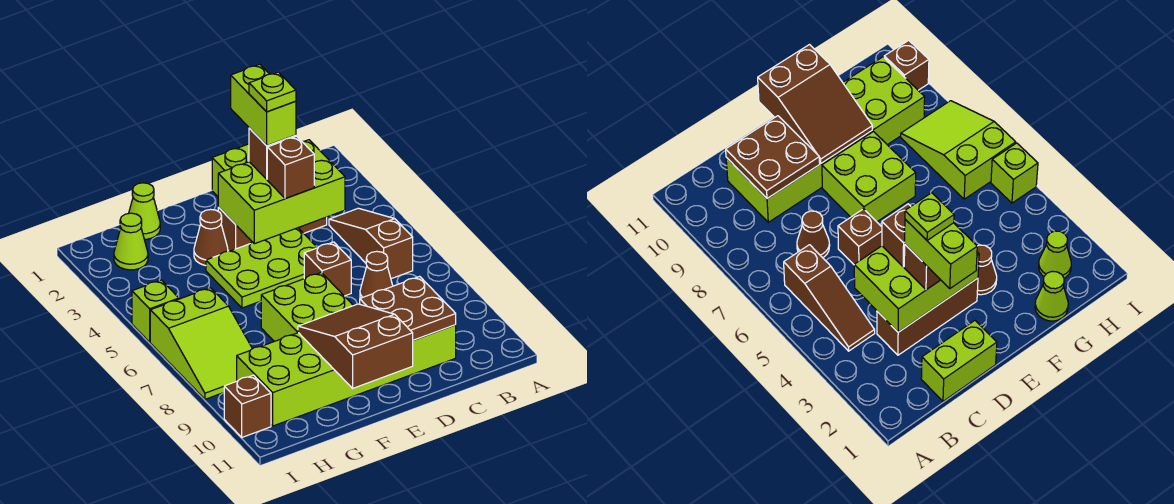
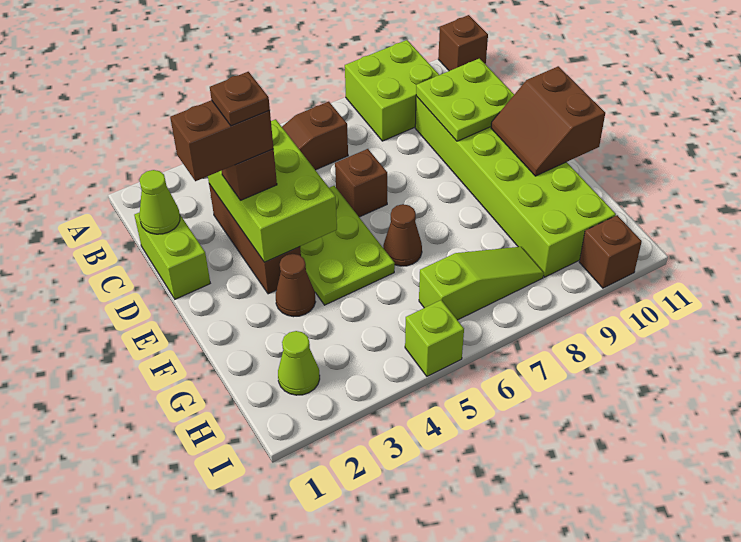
brown 1x1 cone [360,251,393,298] -> brown 1x1 cone moved to [383,204,422,266]
brown 2x2 plate [360,276,456,340] -> lime 2x2 plate [416,58,514,141]
lime 1x2 brick [231,64,296,146] -> brown 1x2 brick [170,100,274,181]
lime 1x1 plate [249,72,296,112] -> brown 1x1 plate [210,72,270,126]
brown 1x1 brick [267,136,314,199] -> brown 1x1 brick moved to [438,15,488,71]
lime 2x2 brick [261,273,353,341] -> lime 2x2 brick moved to [345,40,439,141]
brown 2x3 slope [298,304,413,388] -> brown 2x2 slope [491,66,605,176]
lime 1x1 cone [129,183,160,239] -> lime 1x1 cone moved to [139,170,180,234]
lime 2x3 slope [150,288,252,399] -> lime 1x3 slope [419,247,544,320]

